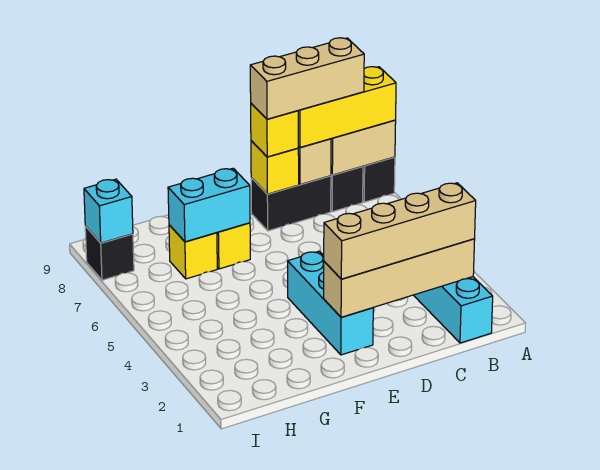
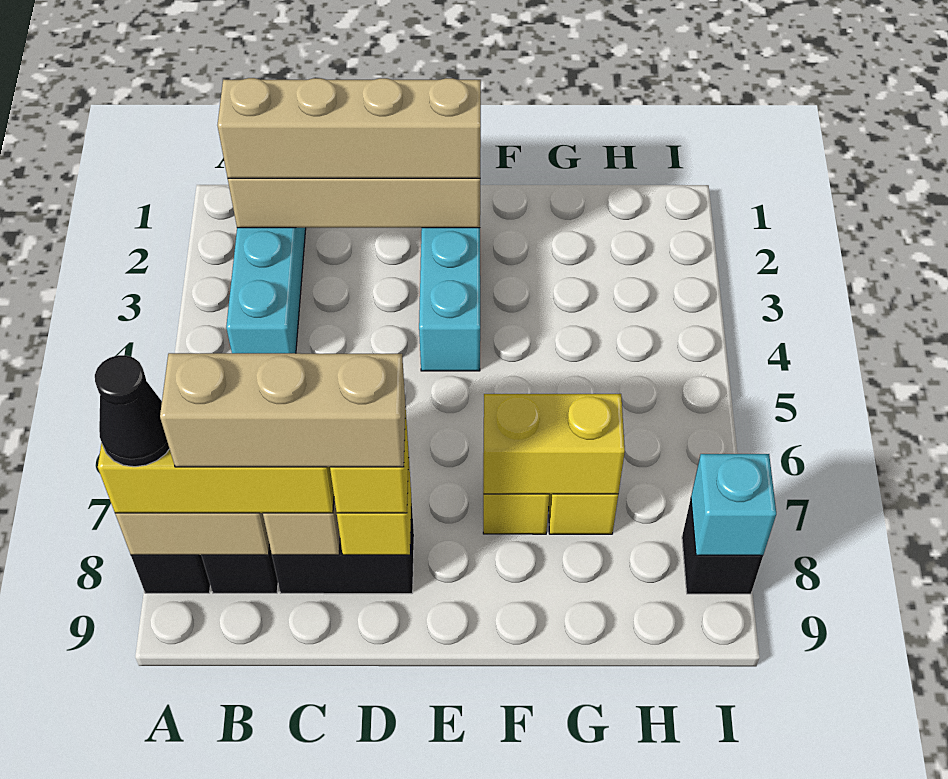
none -> black 1x1 cone [95,355,169,467]
cyan 1x2 brick [168,168,250,242] -> yellow 1x2 brick [484,394,625,494]

